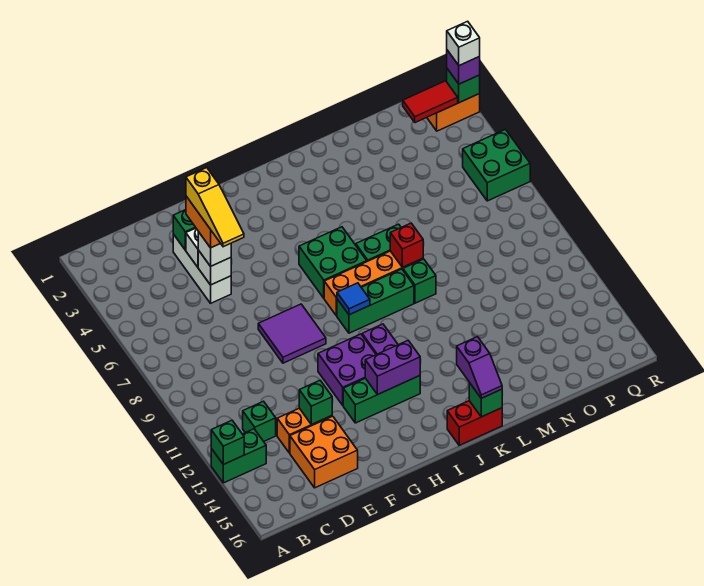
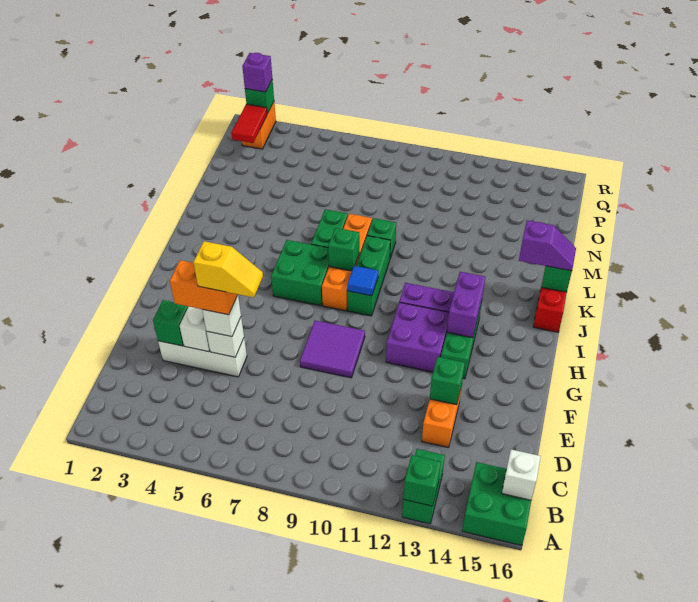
green 1x1 brick [243,401,276,441] -> green 1x1 brick moved to [328,228,359,271]
orange 2x2 brick [290,416,358,488] -> none
yellow 1x3 slope [186,168,244,247] -> yellow 1x2 slope [193,241,263,297]
red 1x1 brick [390,223,423,267] -> none
green 2x2 brick [463,129,530,201] -> green 2x2 brick moved to [462,462,531,545]
white 1x1 brick [447,21,480,65] -> white 1x1 brick moved to [502,449,541,500]

